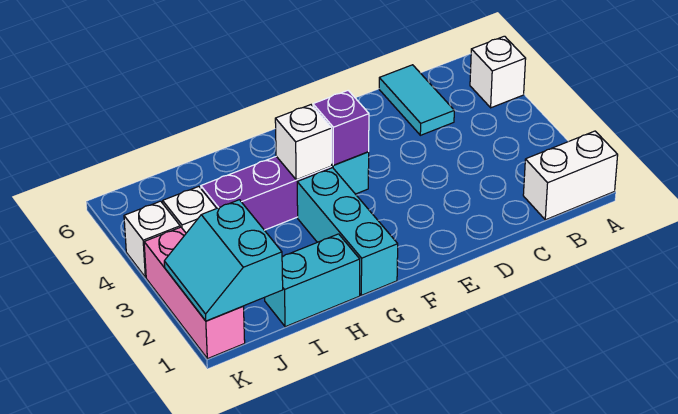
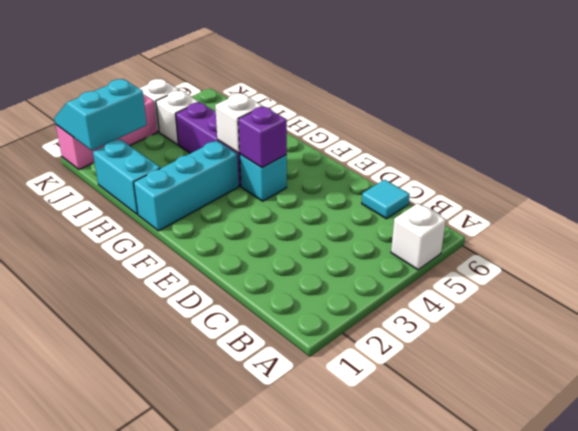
white 1x2 brick [523,131,618,220] -> none
cyan 1x2 tile [379,65,454,135] -> cyan 1x1 tile [362,180,410,219]

